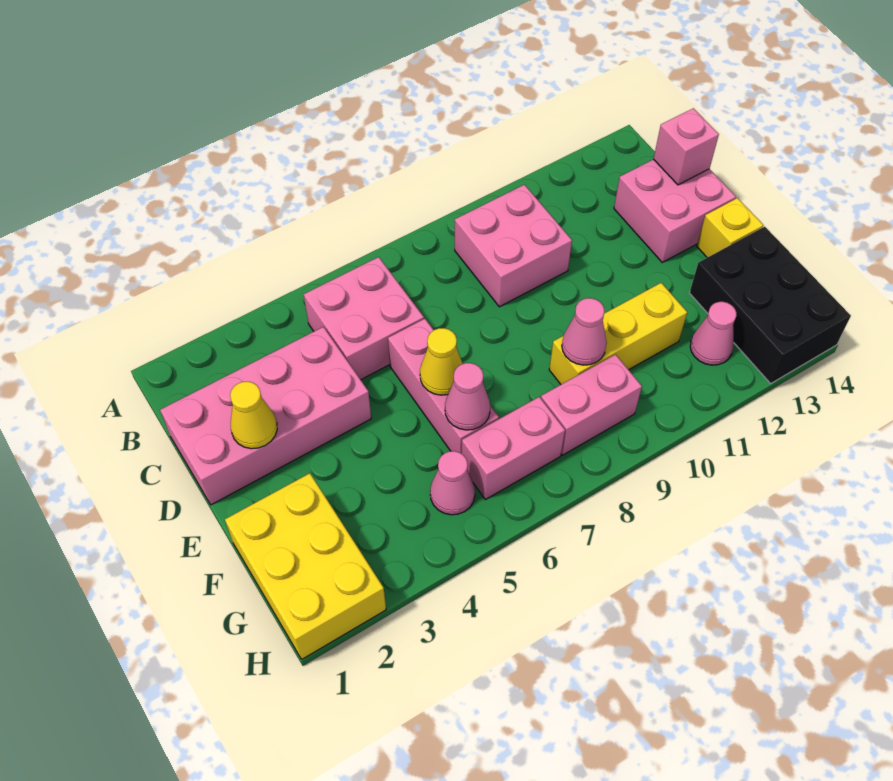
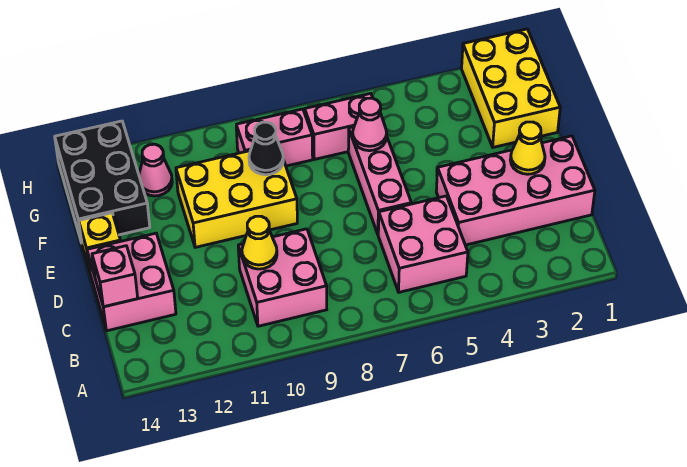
yellow 1x1 cone [420,328,463,395] -> yellow 1x1 cone moved to [242,216,277,269]
yellow 1x3 brick [549,283,687,384] -> yellow 2x3 brick [176,151,297,247]
pink 1x1 cone [562,298,607,365] -> black 1x1 cone [249,122,283,175]
pink 1x1 cone [430,451,475,515] -> none

